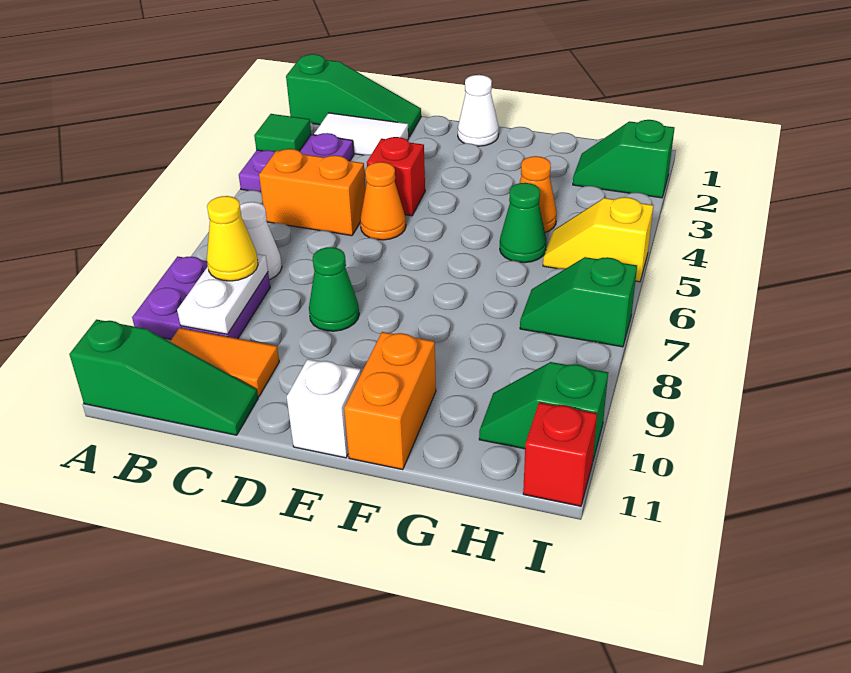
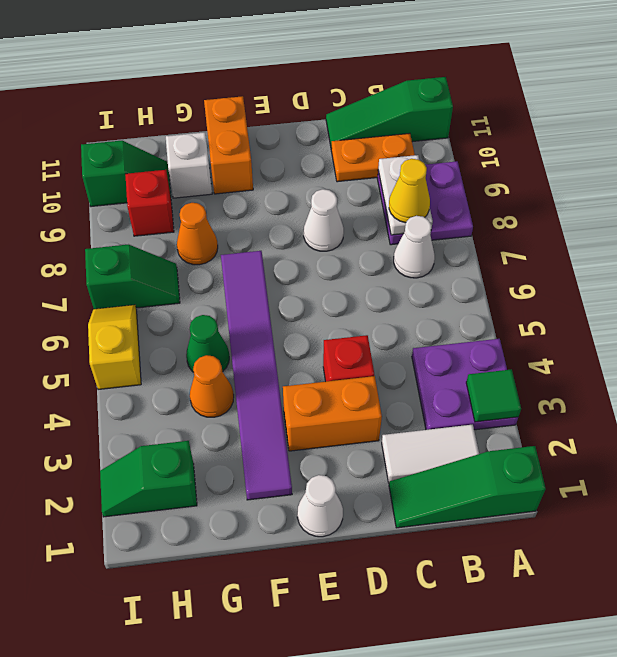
orange 1x2 brick [259,149,366,236] -> orange 1x2 brick moved to [283,376,382,451]
orange 1x2 tile [170,328,279,396] -> orange 1x2 plate [331,133,415,182]
orange 1x1 cone [360,162,406,240] -> orange 1x1 cone moved to [177,203,218,265]
green 1x1 cone [309,247,359,331] -> white 1x1 cone [304,189,344,251]
white 1x1 brick [287,359,361,458] -> white 1x1 brick moved to [166,132,212,198]
none -> purple 1x6 tile [221,251,292,500]
green 1x2 slope [573,120,674,198] -> green 1x2 slope turned to [100,441,197,517]
yellow 1x2 slope [543,197,654,282] -> yellow 1x2 slope turned to [88,305,141,390]
red 1x1 brick [523,402,597,506] -> red 1x1 brick moved to [125,170,174,236]

